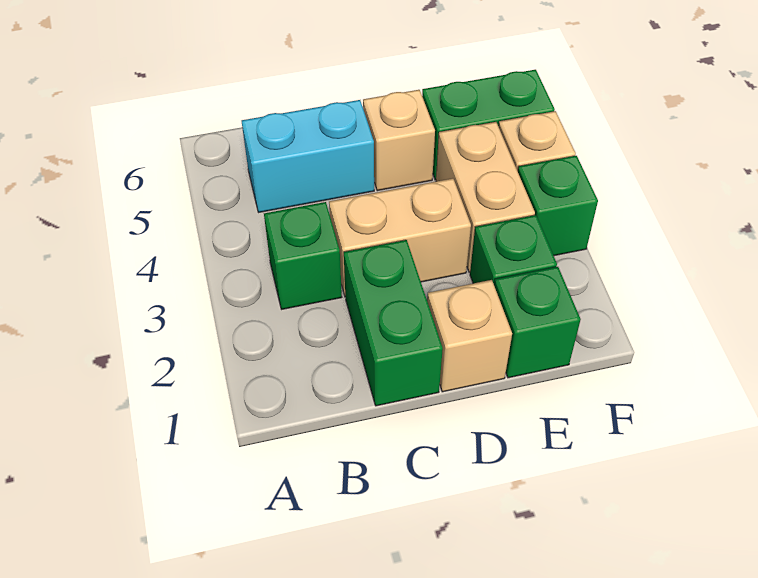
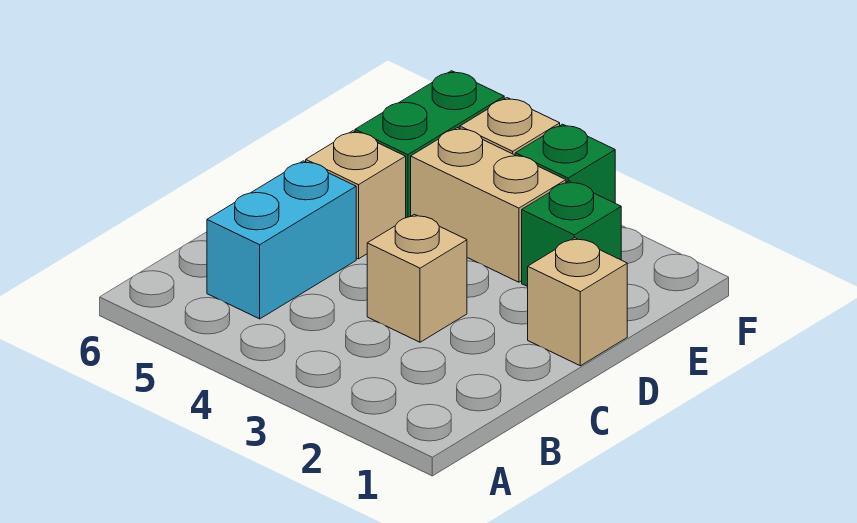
green 1x1 brick [264,202,342,309] -> none
green 1x2 brick [344,240,443,406] -> none
tan 1x2 brick [329,178,471,295] -> tan 1x1 brick [367,214,467,342]
green 1x1 brick [494,267,581,378] -> none

